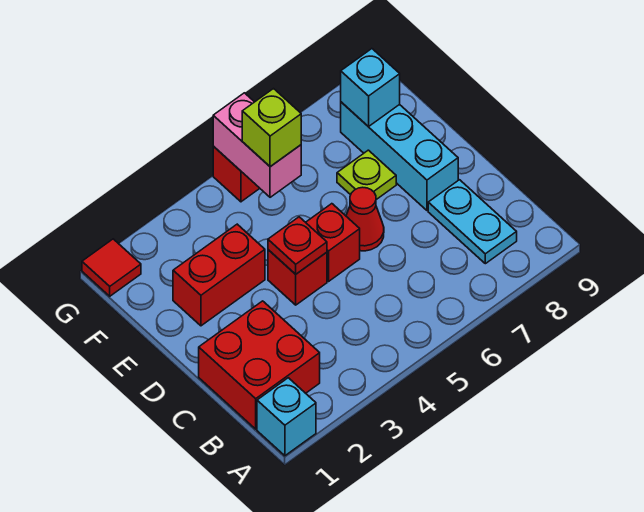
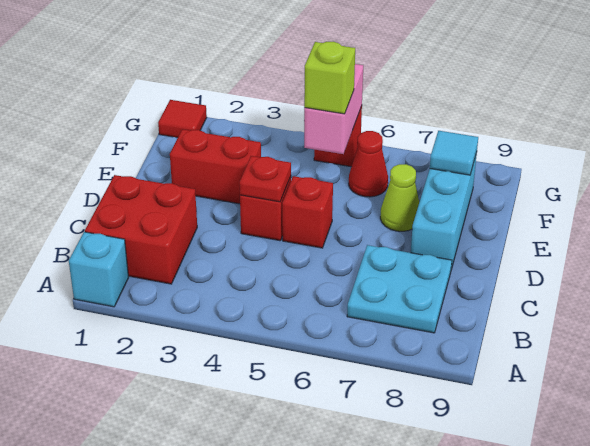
cyan 1x2 plate [428,180,517,264] -> cyan 2x2 plate [347,245,452,333]
red 1x1 cone [346,187,384,251] -> red 1x1 cone moved to [349,131,388,197]
lime 1x1 plate [337,150,396,200] -> lime 1x1 cone [380,164,419,231]
cyan 1x1 brick [341,49,400,127] -> cyan 1x1 tile [430,131,478,175]

